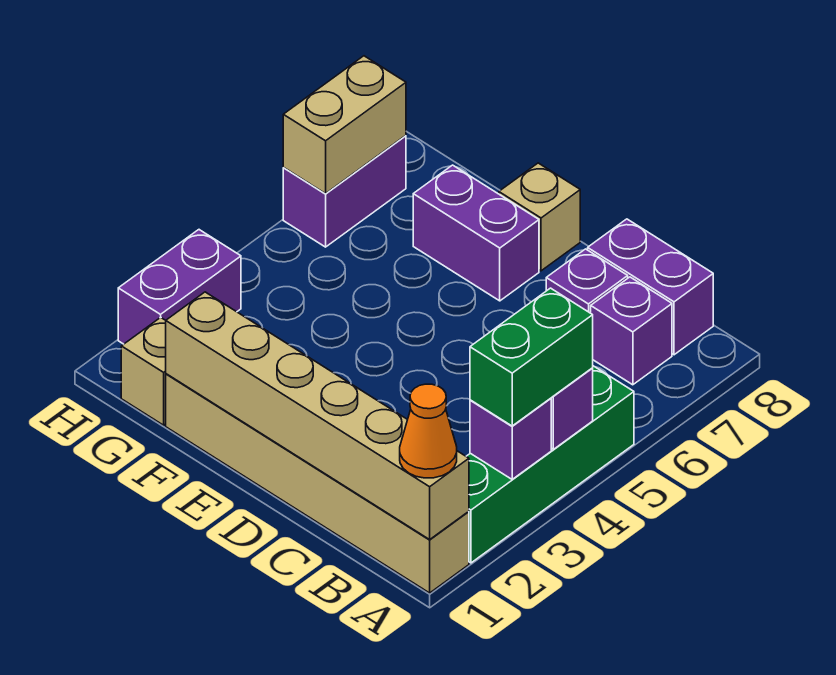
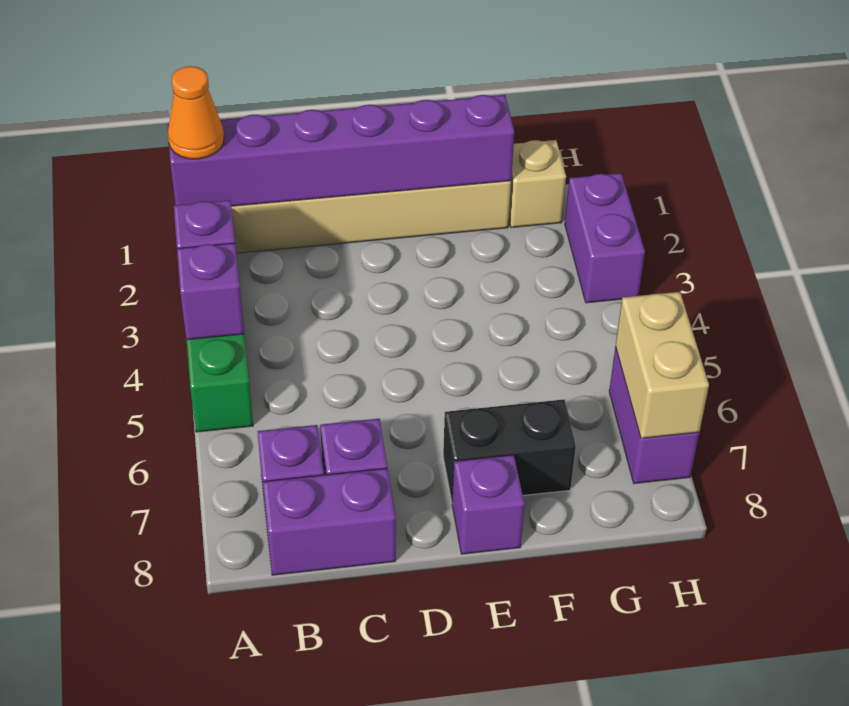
tan 1x6 brick [166,292,469,539] -> purple 1x6 brick [167,95,514,206]
green 1x2 brick [470,288,593,426] -> none
purple 1x2 brick [413,165,539,301] -> black 1x2 brick [443,399,576,501]
tan 1x1 brick [499,163,580,271] -> purple 1x1 brick [452,455,524,554]

